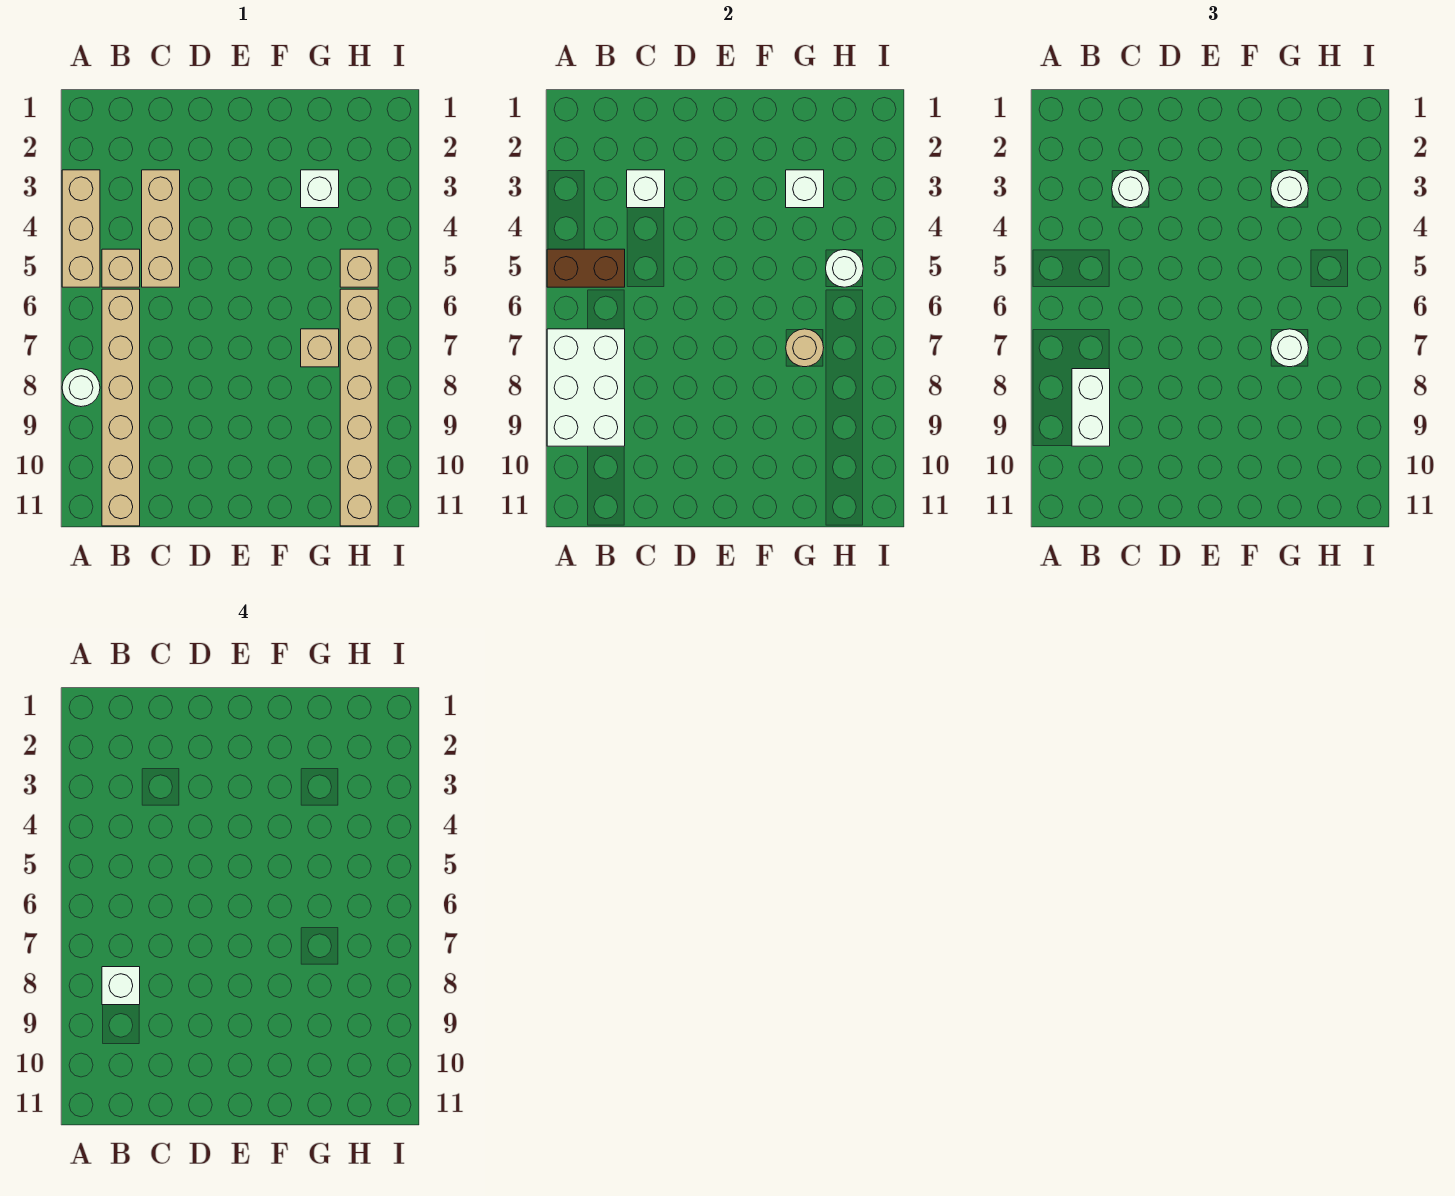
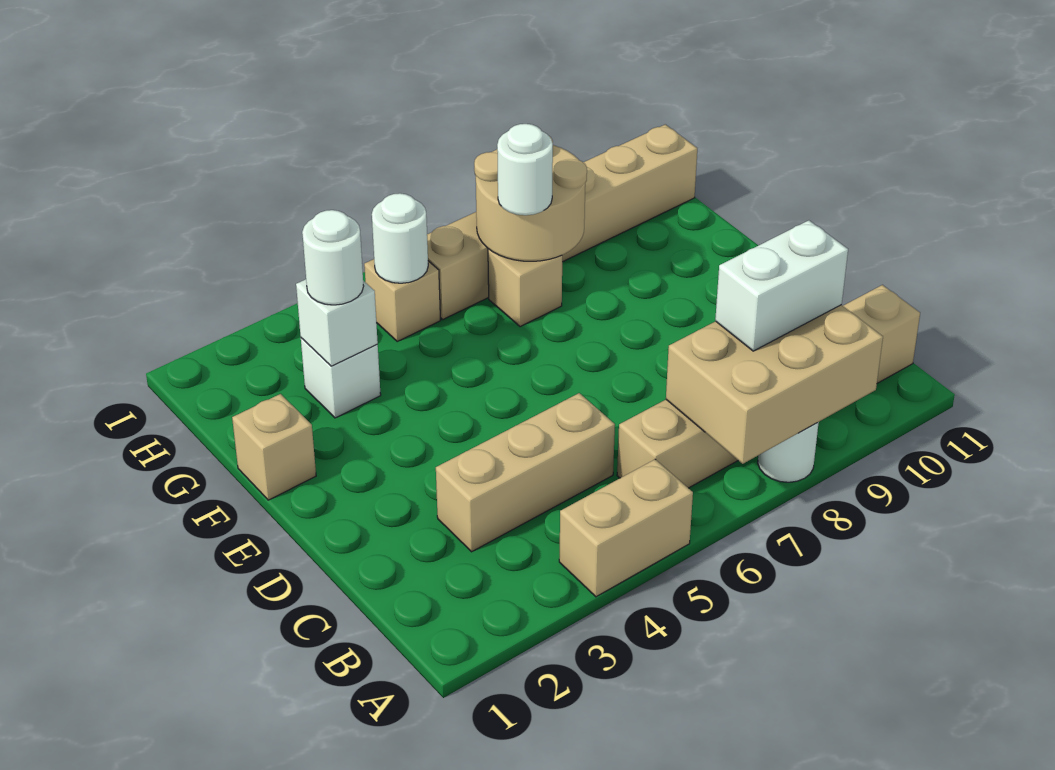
tan 1x3 brick [62,170,100,287] -> tan 1x2 brick [559,459,693,597]
brown 1x2 brick [547,249,625,287] -> none
white 2x3 brick [547,329,625,446] -> tan 2x3 brick [666,305,883,464]
tan 1x1 brick [102,249,140,287] -> tan 1x1 brick moved to [232,394,316,500]
white 1x1 brick [102,967,140,1005] -> none
white 1x1 brick [627,170,665,208] -> none
white 1x1 round brick [1112,170,1149,208] -> none
tan 1x1 round brick [786,329,824,367] -> tan 2x2 round brick [474,136,587,261]

